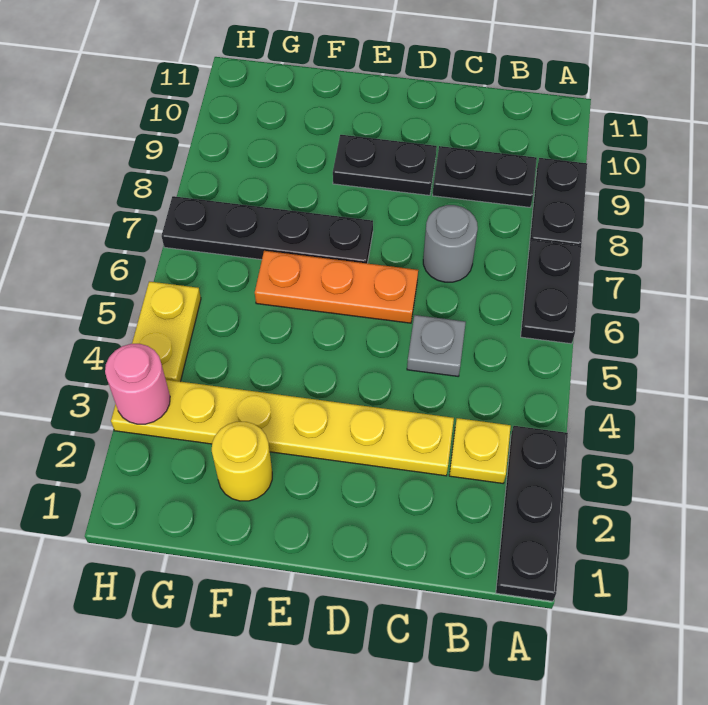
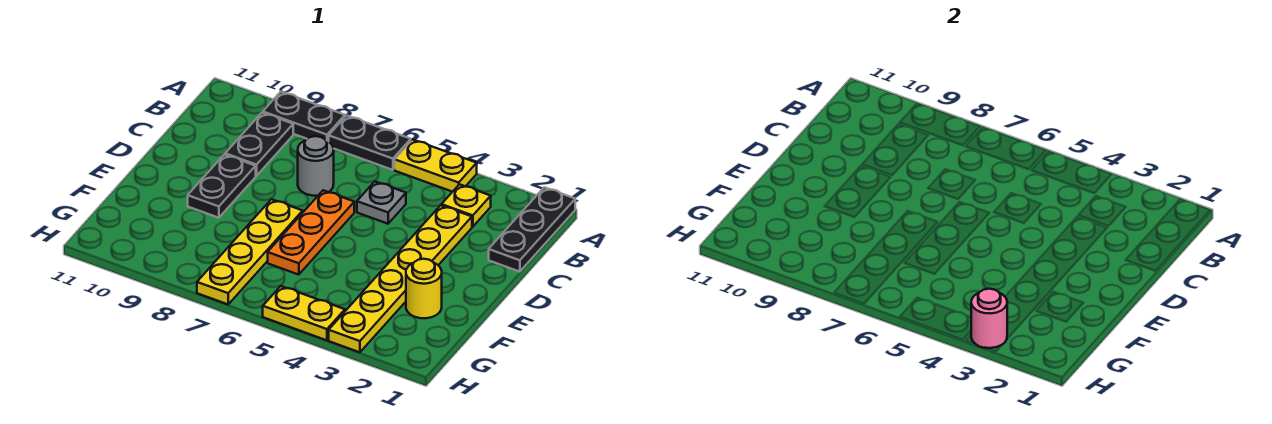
black 1x3 plate [496,426,568,601] -> black 1x3 plate turned to [489,187,575,272]
none -> yellow 1x2 plate [394,140,477,192]
black 1x4 plate [162,196,373,263] -> yellow 1x4 plate [197,199,303,304]

